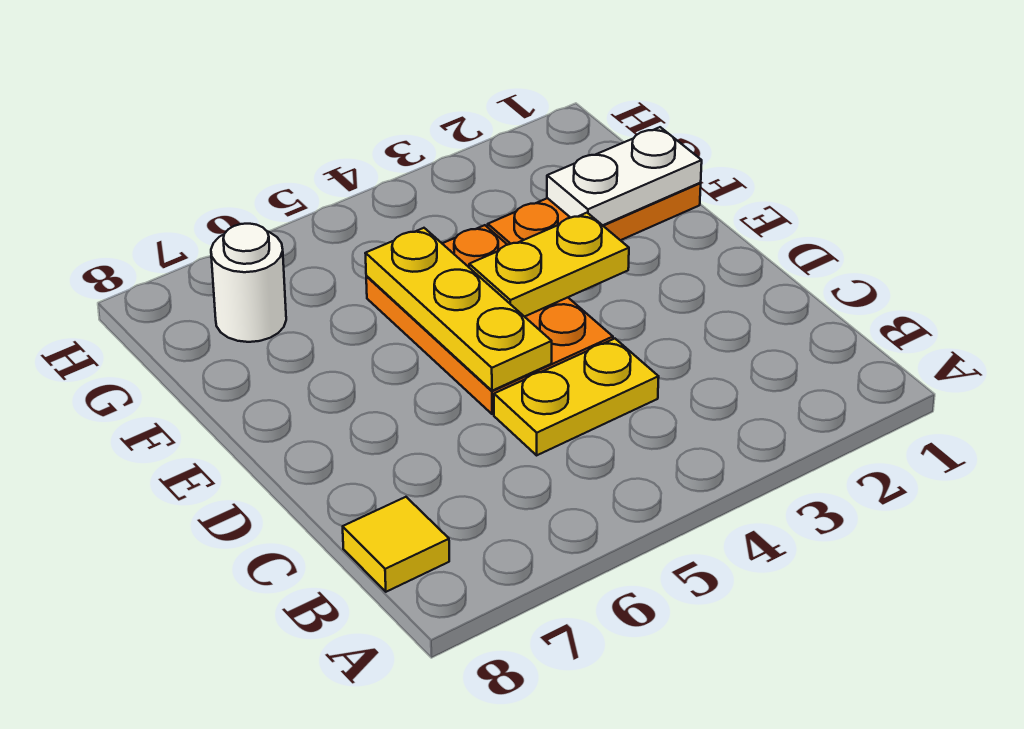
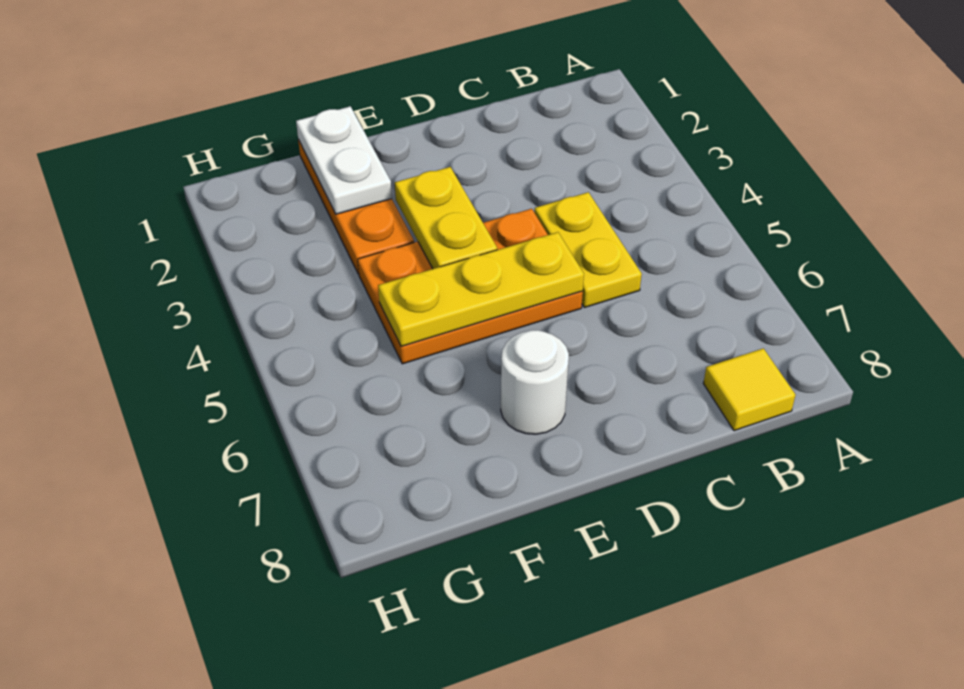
white 1x1 round brick [211,224,286,342] -> white 1x1 round brick moved to [501,330,569,434]

